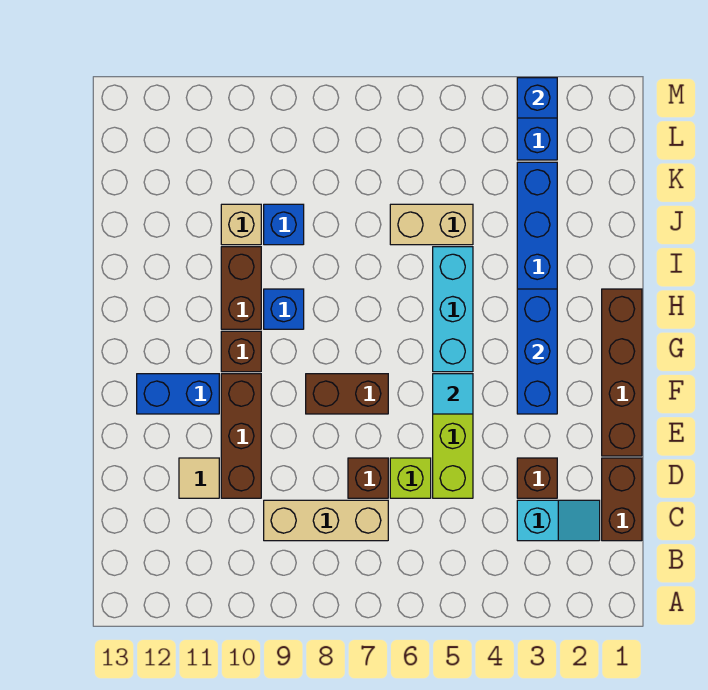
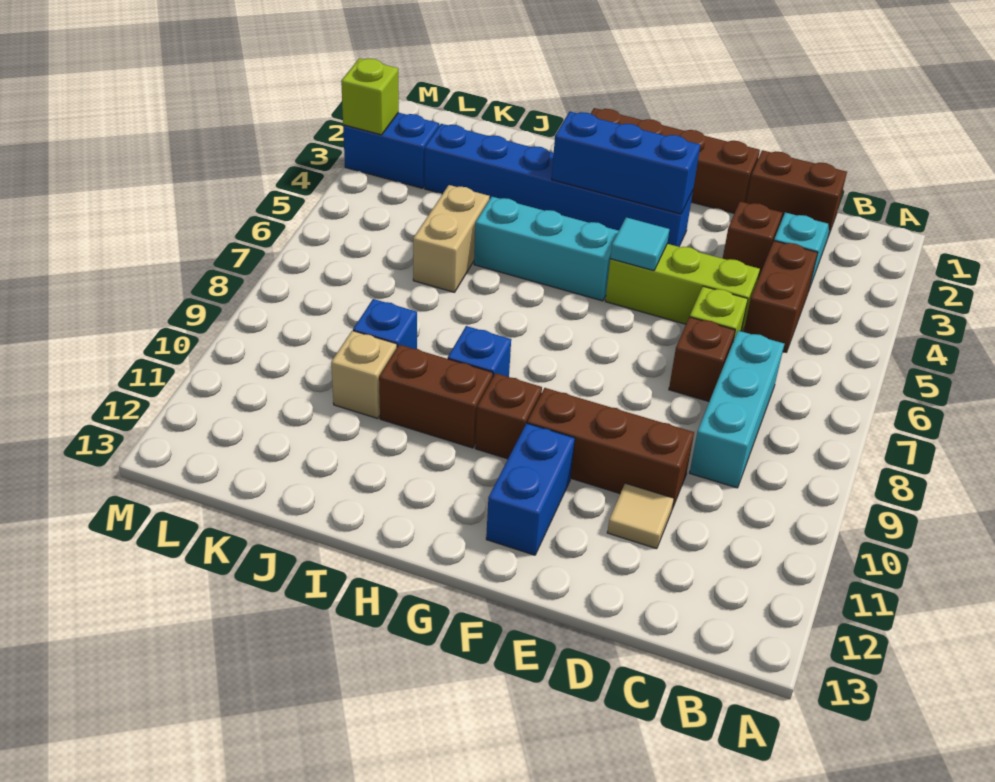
tan 1x3 brick [264,500,388,541] -> cyan 1x3 brick [690,331,784,488]
brown 1x2 brick [306,374,388,414] -> brown 1x2 brick moved to [744,241,818,352]
blue 1x1 brick [517,78,557,118] -> lime 1x1 brick [341,58,399,135]

